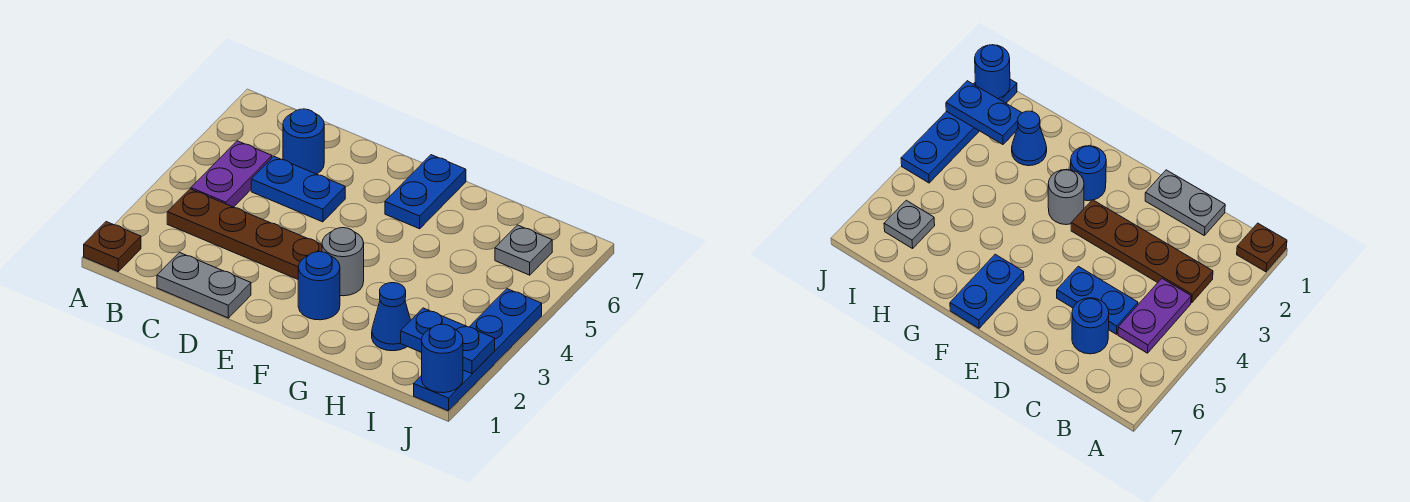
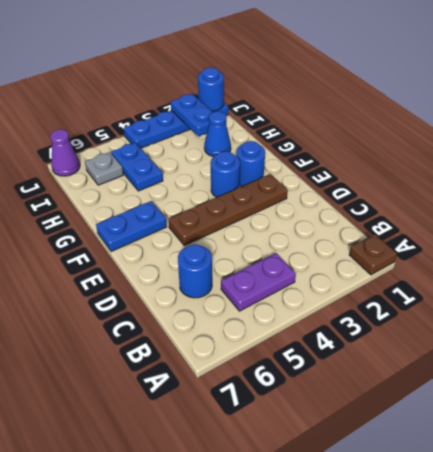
brown 1x4 plate [167,189,322,279] -> brown 1x4 plate turned to [168,174,288,246]
grey 1x2 plate [157,253,251,318] -> none
blue 1x2 plate [251,156,345,222] -> blue 1x2 plate moved to [111,143,163,191]
grey 1x1 round brick [322,228,364,296] -> blue 1x1 round brick [211,151,240,197]
none -> purple 1x1 cone [50,129,80,176]

